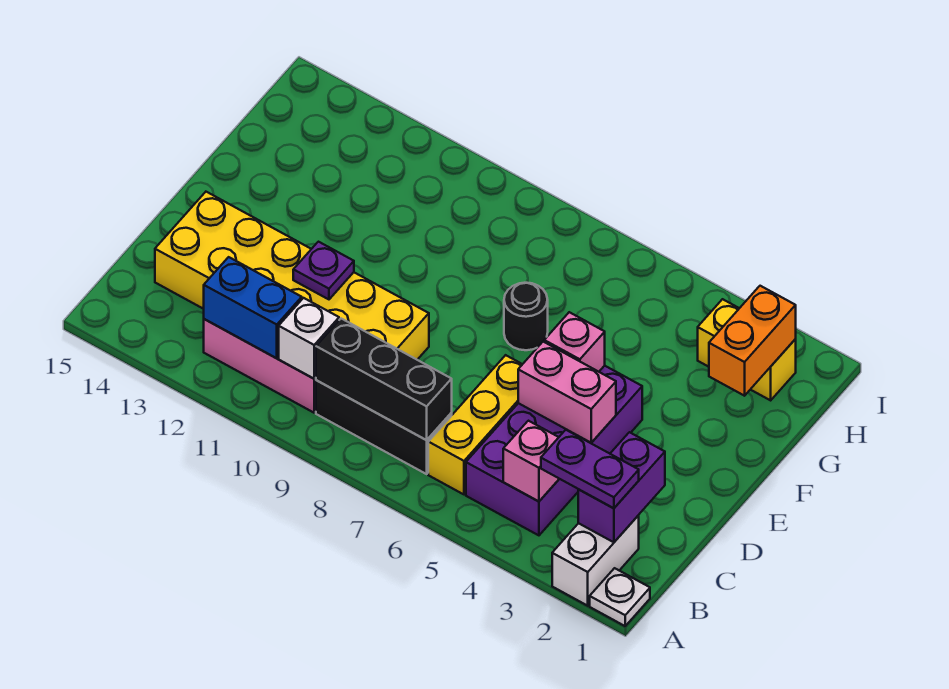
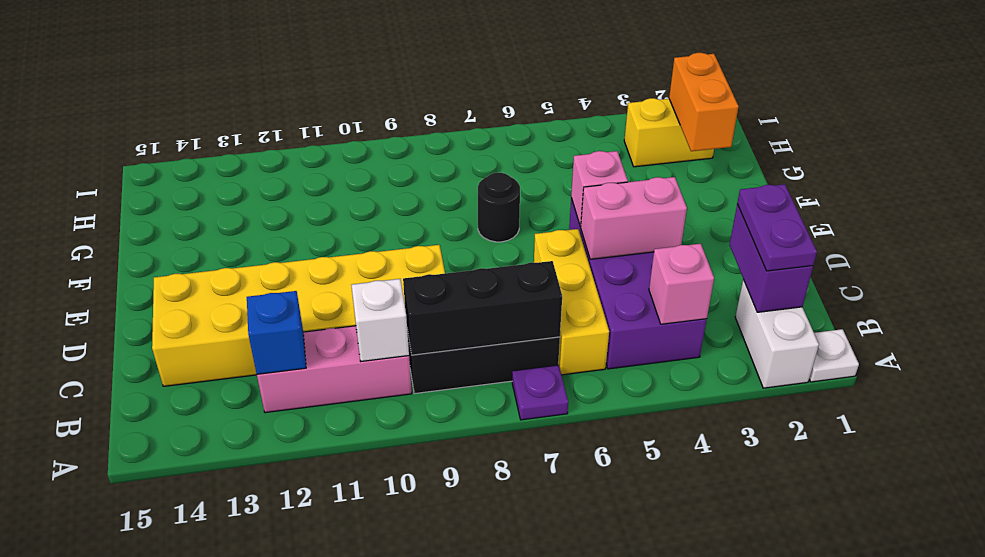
purple 1x2 plate [541,430,639,508] -> purple 1x2 plate turned to [737,184,817,271]
blue 1x2 brick [204,257,302,358] -> blue 1x1 brick [247,291,306,374]
purple 1x1 plate [293,242,354,299] -> purple 1x1 plate moved to [512,365,568,420]

